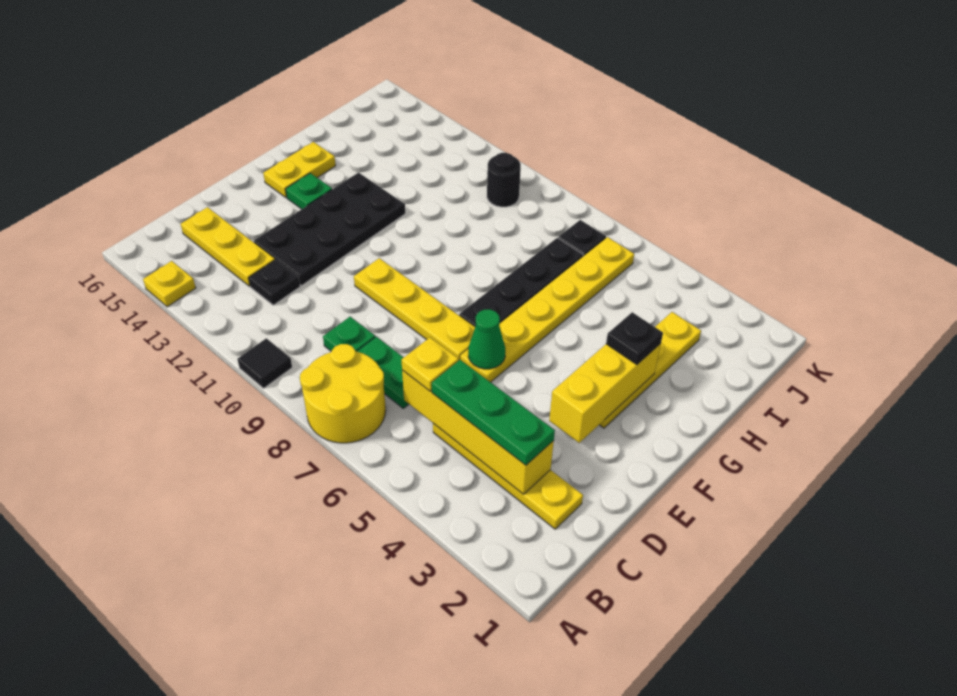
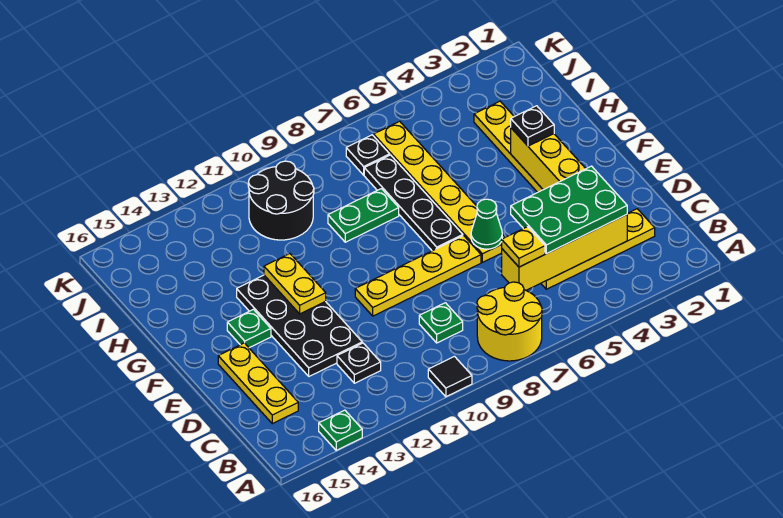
yellow 1x1 plate [143,261,196,307] -> green 1x1 plate [319,410,362,450]
green 1x3 plate [432,360,555,465] -> green 2x3 plate [511,166,628,254]
green 1x2 plate [357,337,409,408] -> green 1x2 plate moved to [328,189,399,242]
yellow 1x3 plate [181,207,275,286] -> yellow 1x3 plate turned to [218,343,298,424]
yellow 1x2 plate [263,142,336,197] -> yellow 1x2 plate moved to [264,254,326,314]
black 1x1 round brick [487,153,521,207] -> black 2x2 round brick [248,161,314,240]

